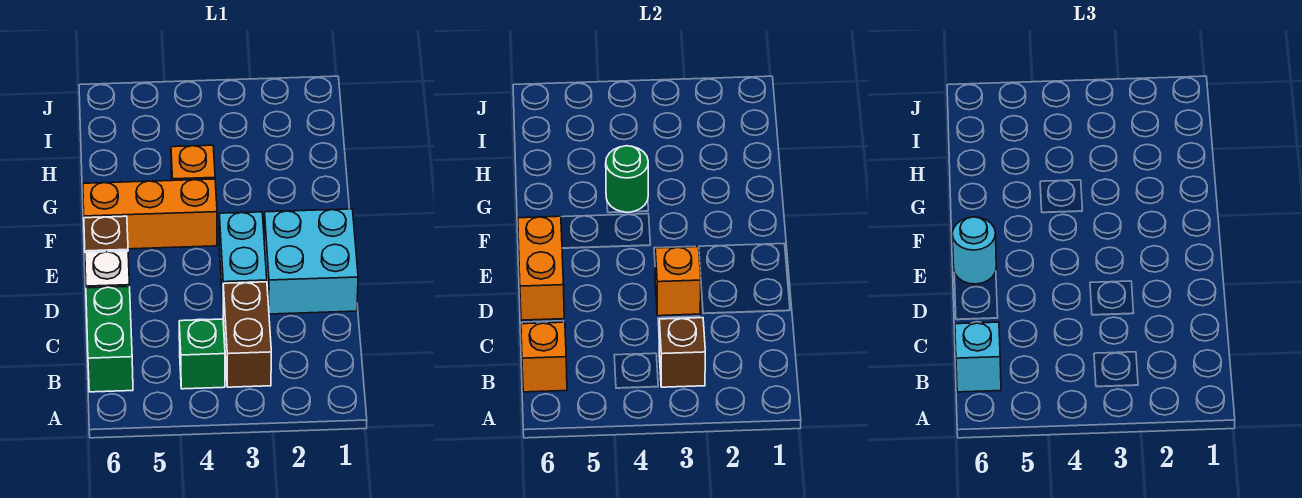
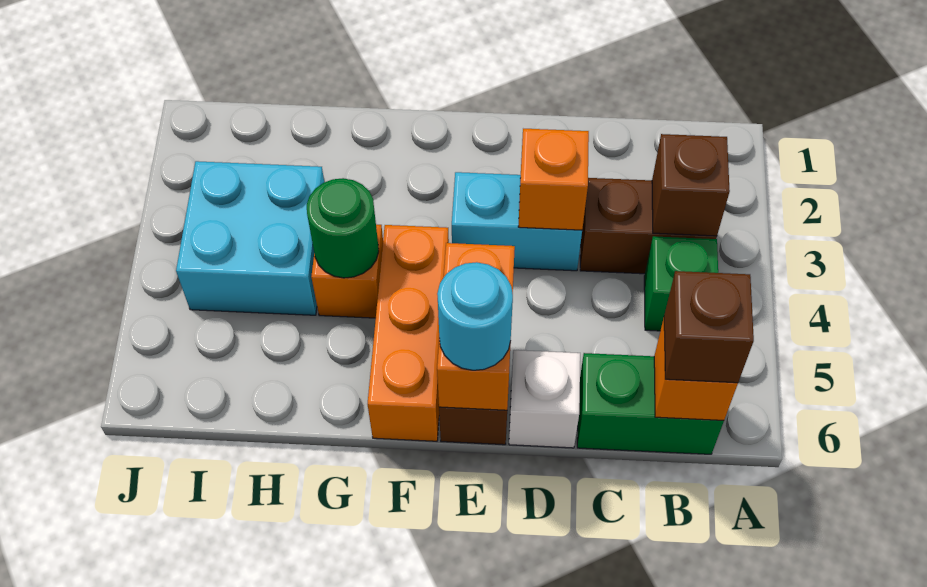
cyan 1x1 brick [955,322,1001,392] -> brown 1x1 brick [664,271,754,383]
cyan 2x2 brick [264,209,358,314] -> cyan 2x2 brick moved to [176,161,324,315]
orange 1x2 brick [518,216,564,320] -> orange 1x2 brick turned to [437,243,515,410]

